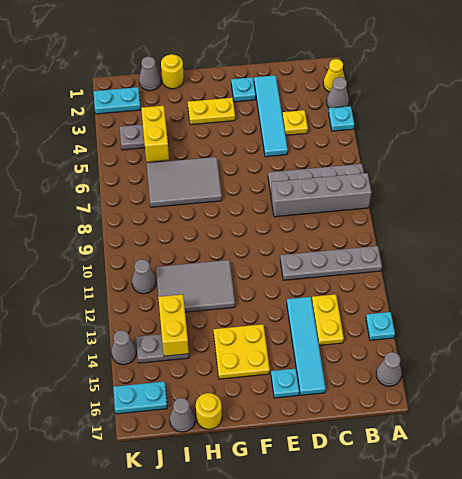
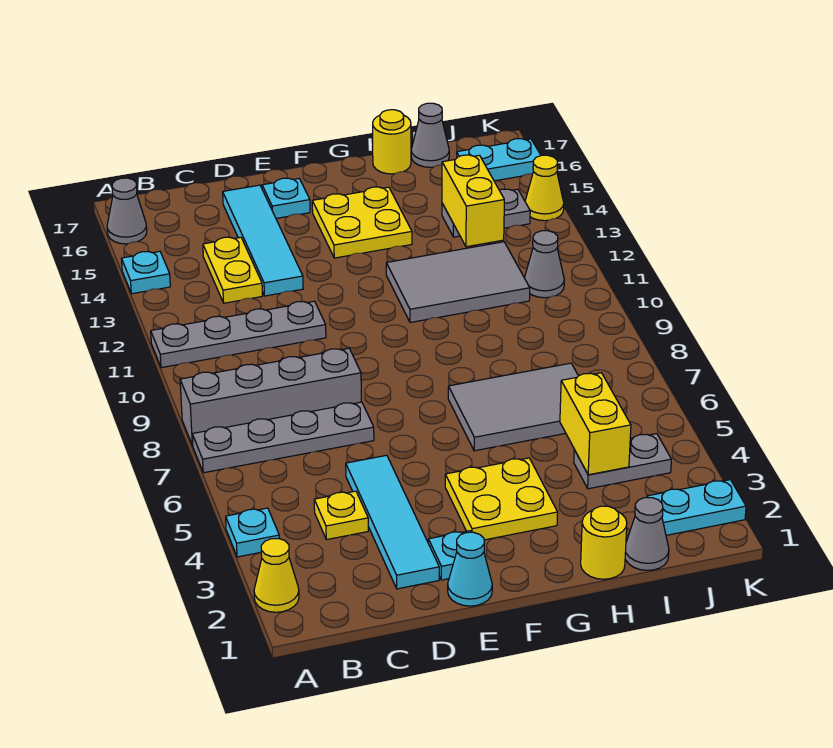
grey 1x1 cone [327,77,349,108] -> none
none -> cyan 1x1 cone [448,532,492,606]
yellow 1x2 plate [188,98,235,125] -> yellow 2x2 plate [445,458,558,540]
grey 1x1 cone [111,330,136,365] -> yellow 1x1 cone [525,155,564,221]

